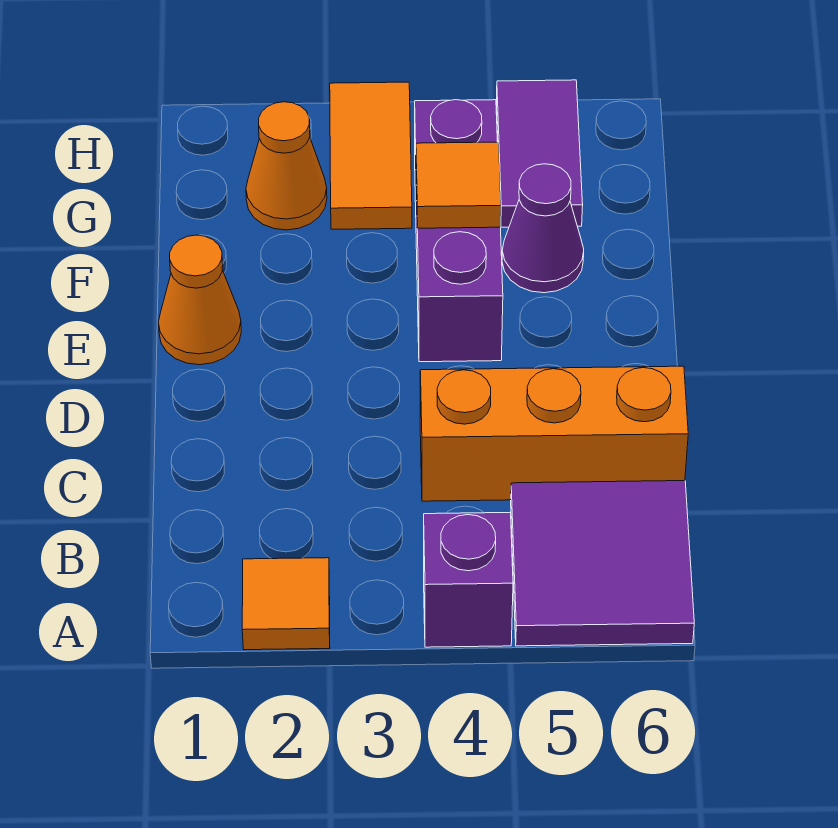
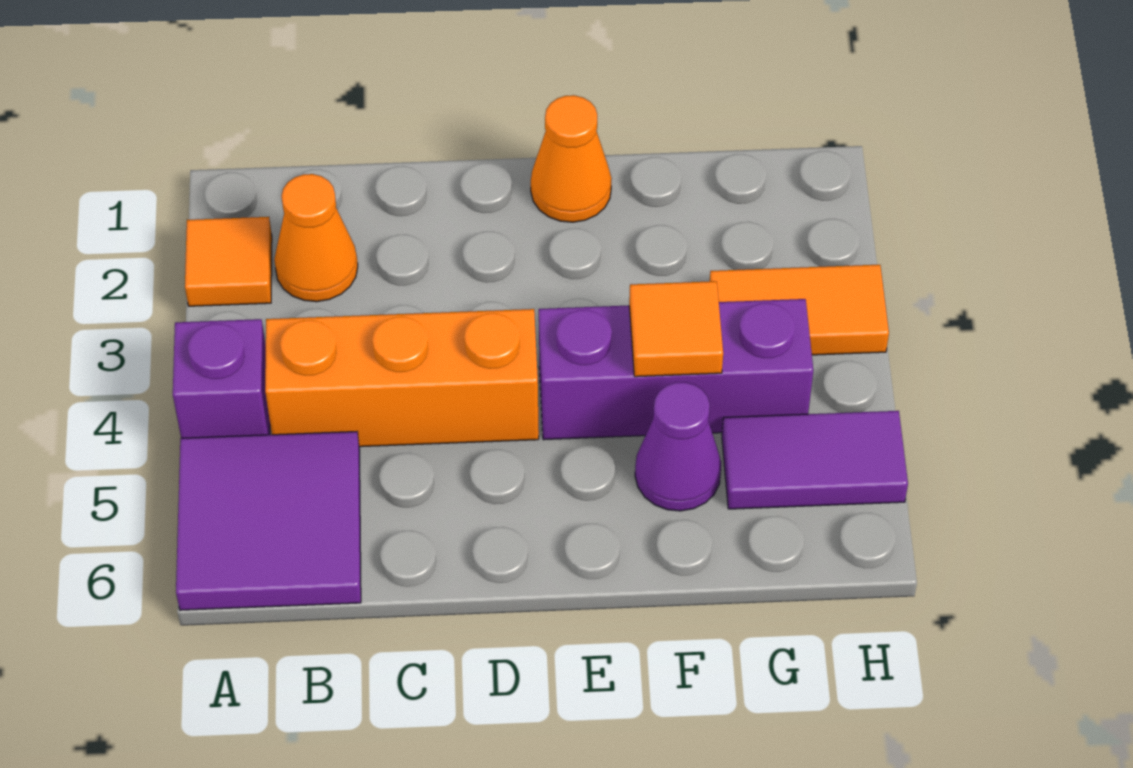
orange 1x3 brick [420,366,688,501] -> orange 1x3 brick turned to [265,309,539,447]
orange 1x1 cone [246,102,327,230] -> orange 1x1 cone moved to [274,174,358,302]

